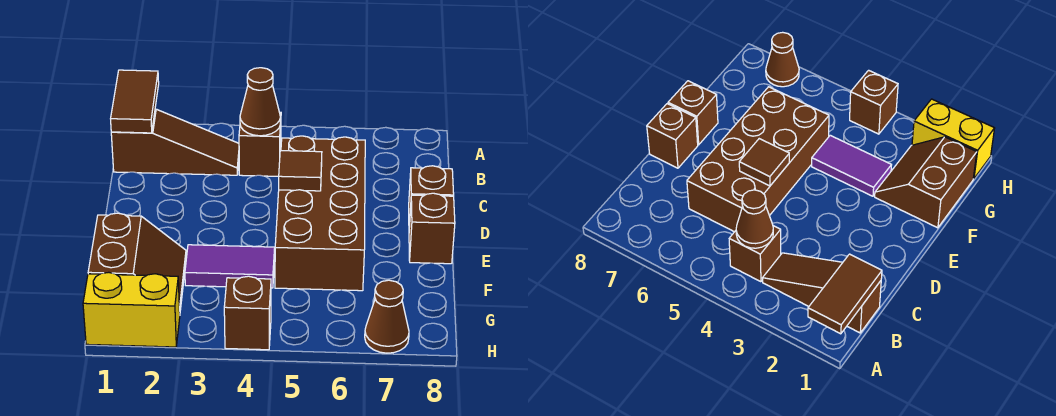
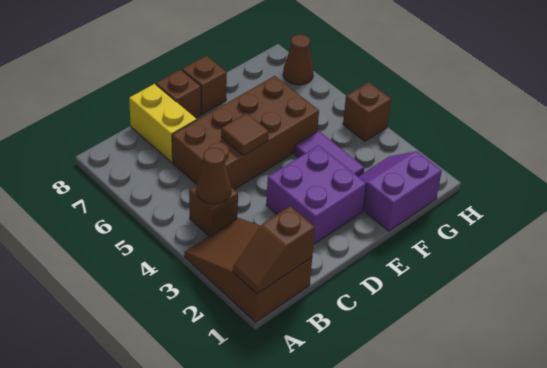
brown 1x2 tile [111,70,159,133] -> brown 1x2 slope [233,206,315,294]
brown 1x3 slope [111,109,239,175] -> brown 2x3 slope [184,218,312,322]
none -> purple 2x2 brick [266,145,367,244]
brown 2x2 slope [88,213,186,311] -> purple 2x2 slope [358,151,442,231]
yellow 1x2 brick [83,272,180,347] -> yellow 1x2 brick moved to [129,84,197,162]

